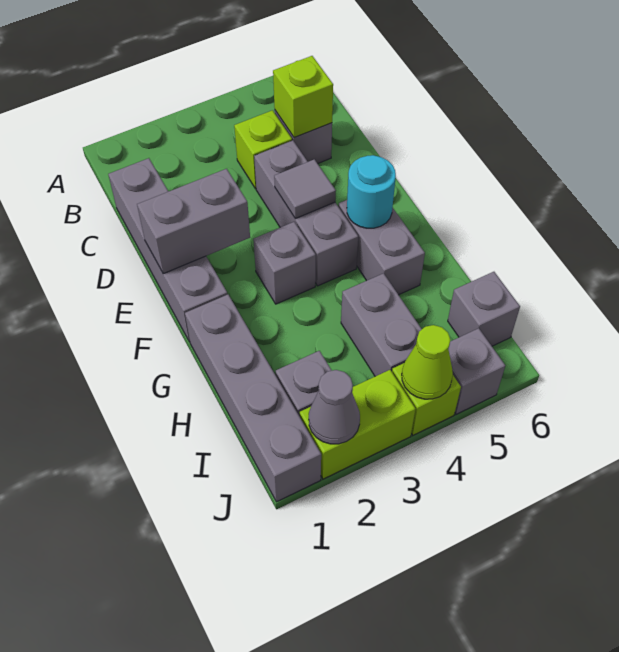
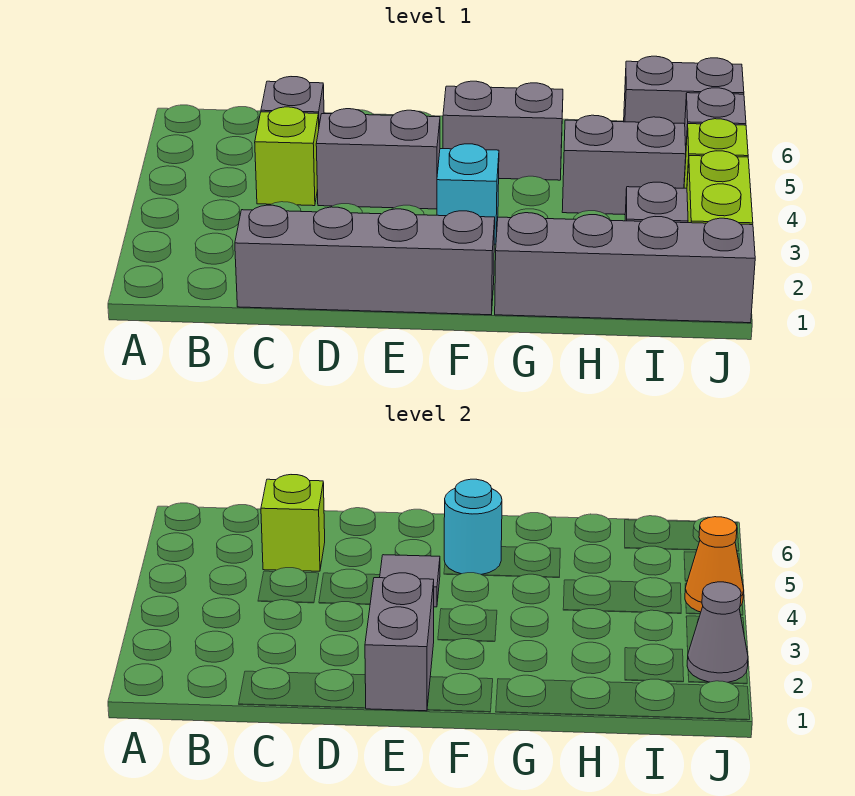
grey 1x3 brick [254,140,358,286] -> grey 1x2 brick [316,109,440,209]
grey 1x1 brick [253,222,316,304] -> cyan 1x1 brick [437,144,499,244]
grey 1x1 brick [448,272,520,346] -> grey 1x2 brick [624,56,744,124]
lime 1x1 cone [402,325,453,399] -> orange 1x1 cone [685,517,744,612]

